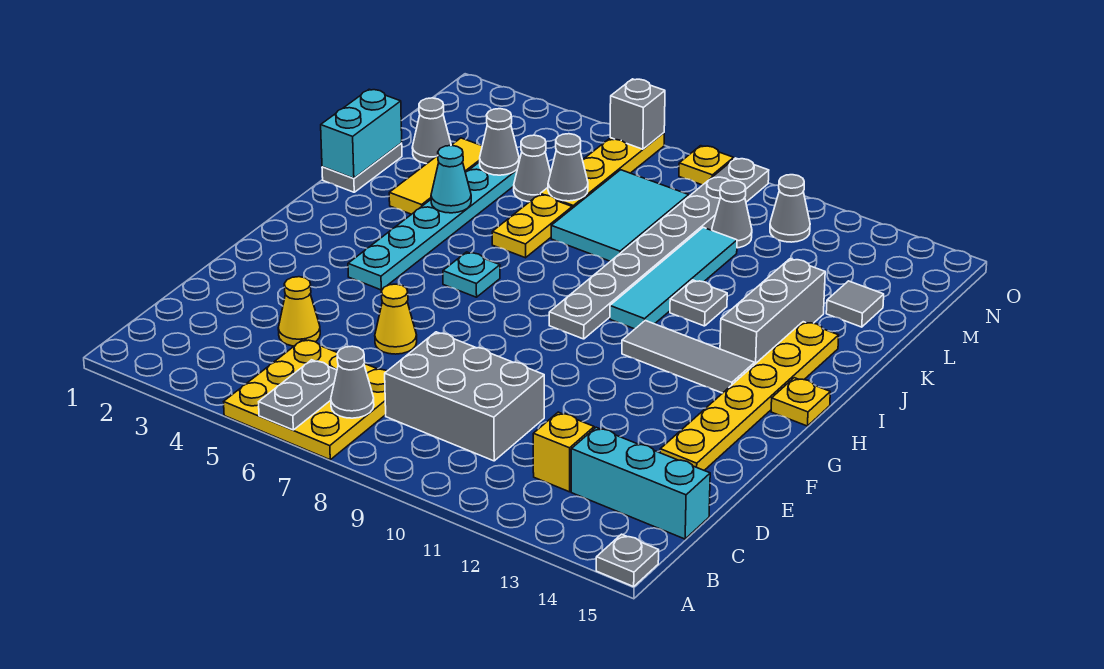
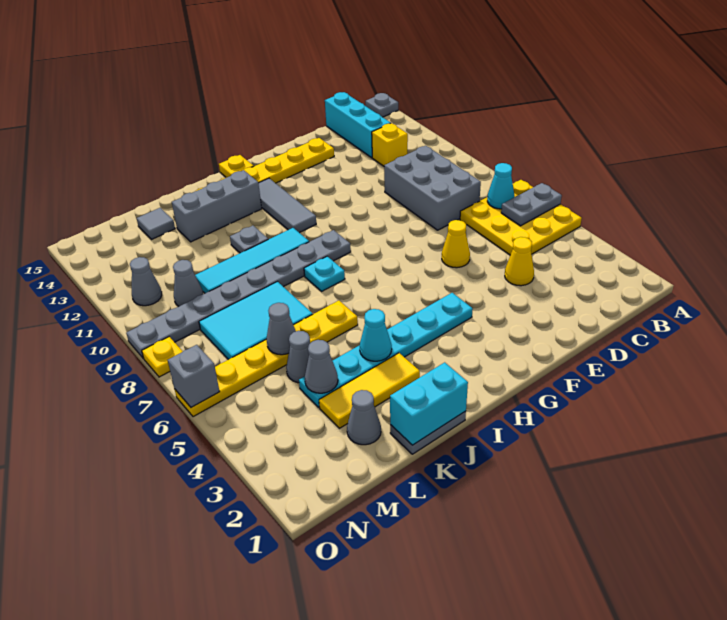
grey 1x1 cone [331,346,374,418] -> cyan 1x1 cone [487,163,515,209]
cyan 1x1 plate [443,252,500,297] -> cyan 1x1 plate moved to [304,256,345,291]

